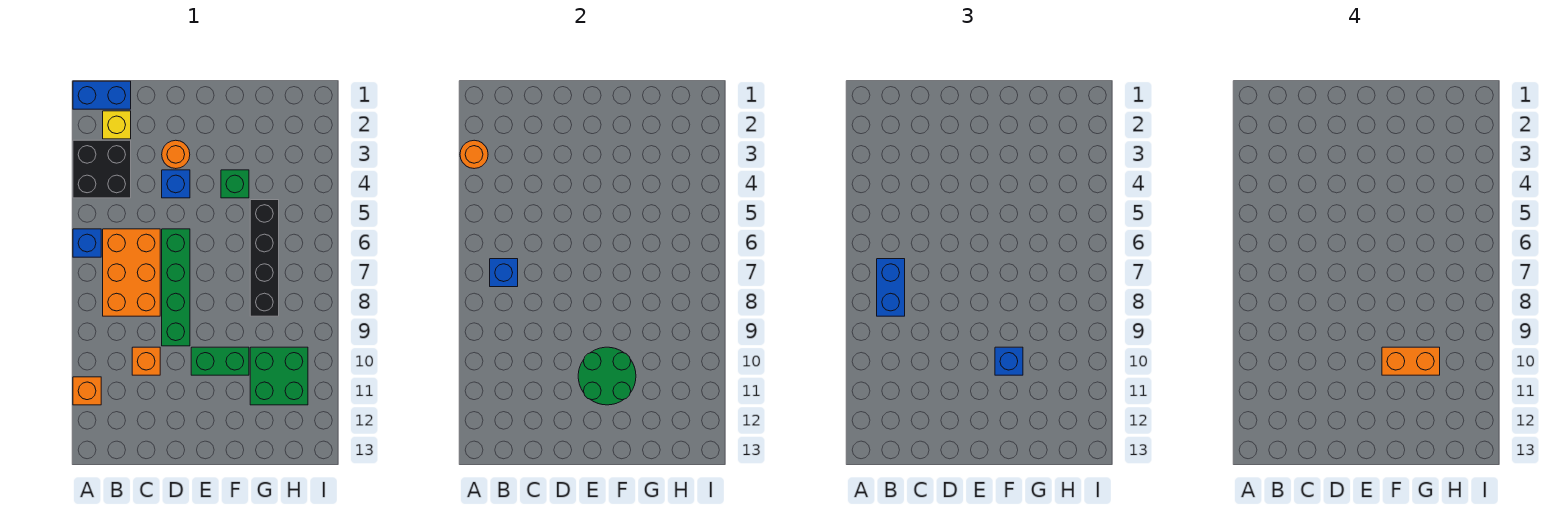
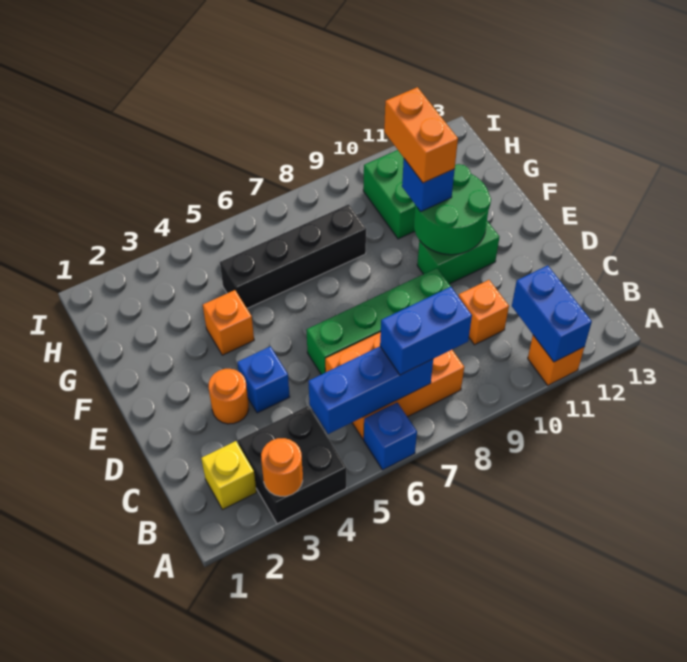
blue 1x2 brick [73,81,131,109] -> blue 1x2 brick moved to [512,265,592,362]
blue 1x1 brick [490,259,518,287] -> blue 1x3 brick [308,347,433,434]
green 1x2 brick [191,347,249,375] -> green 1x2 brick turned to [417,221,499,284]
green 1x1 brick [221,170,249,198] -> orange 1x1 brick [202,290,254,355]

